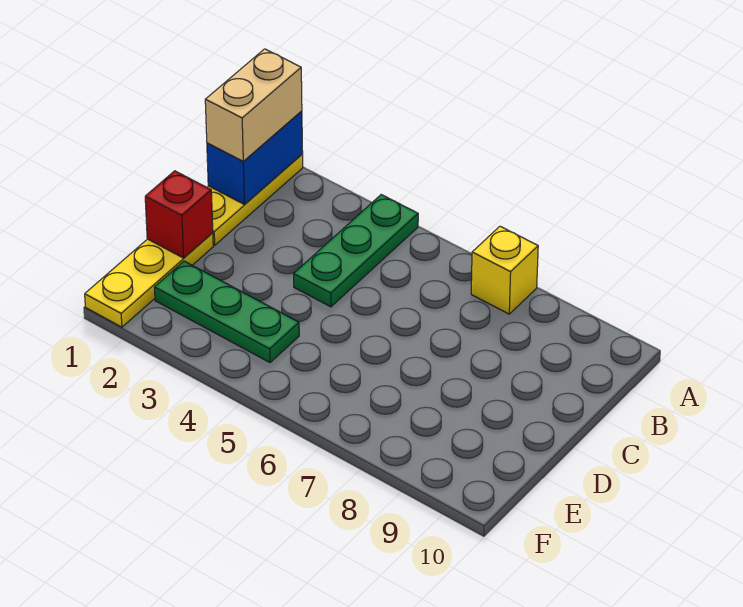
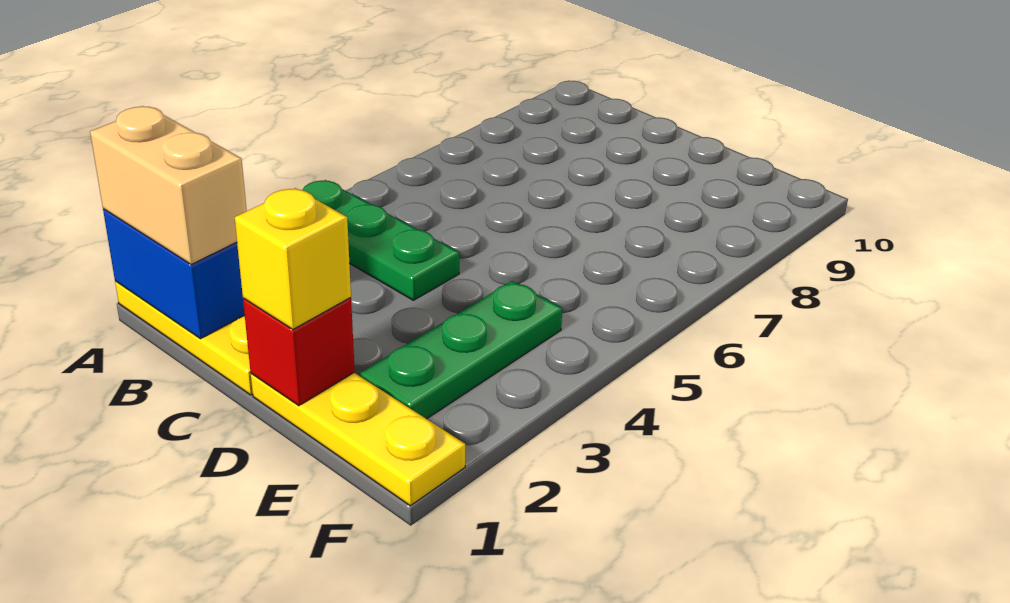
yellow 1x1 brick [471,226,538,314] -> yellow 1x1 brick moved to [235,188,351,329]

